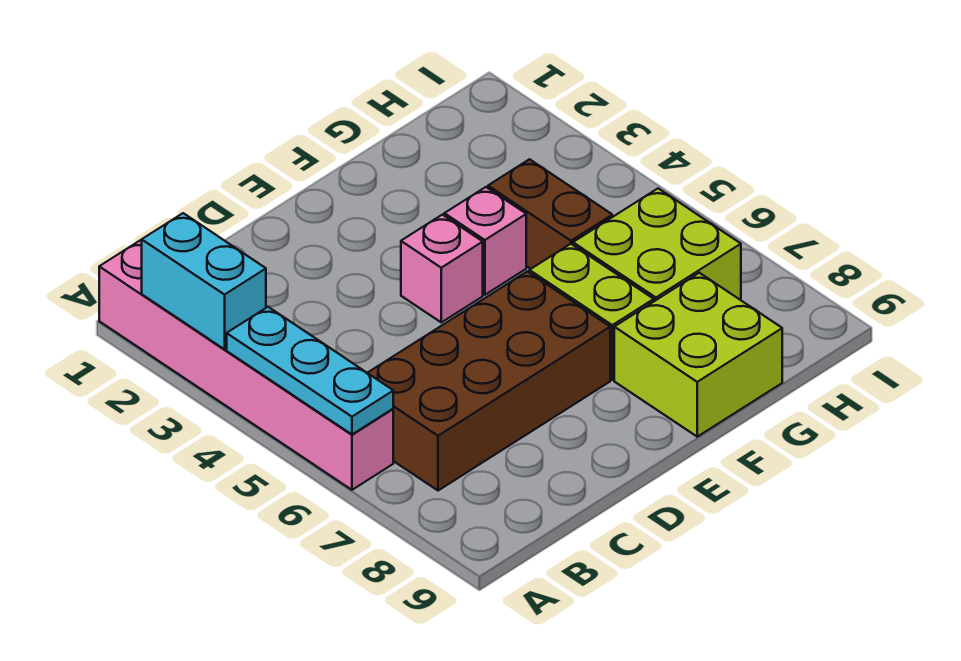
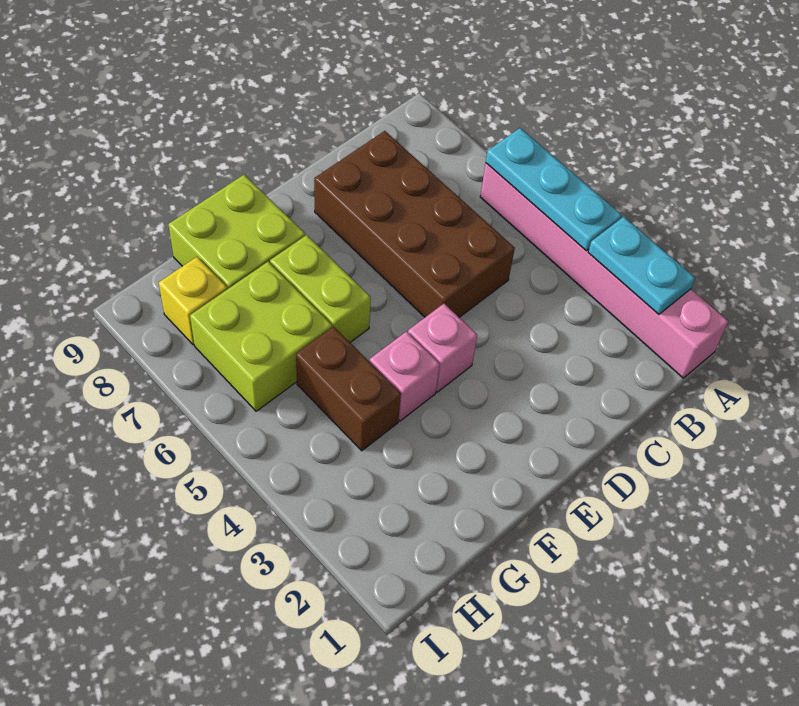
cyan 1x2 brick [142,213,266,349] -> cyan 1x2 plate [588,217,695,314]
brown 2x4 brick [368,271,610,491] -> brown 2x4 brick turned to [314,131,515,317]
none -> yellow 1x1 brick [159,257,227,345]

